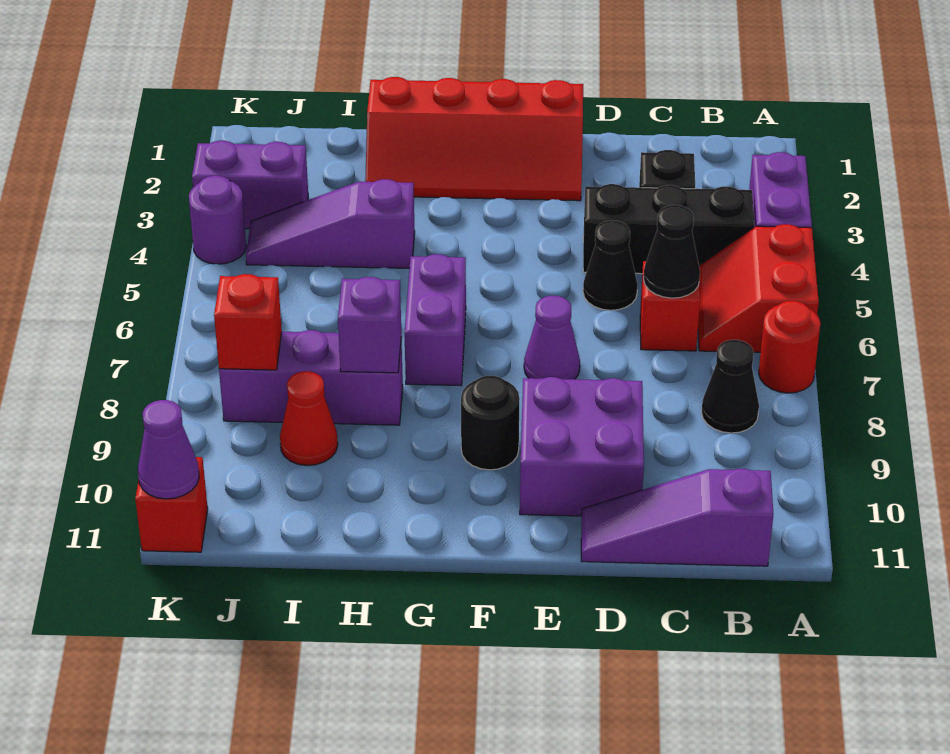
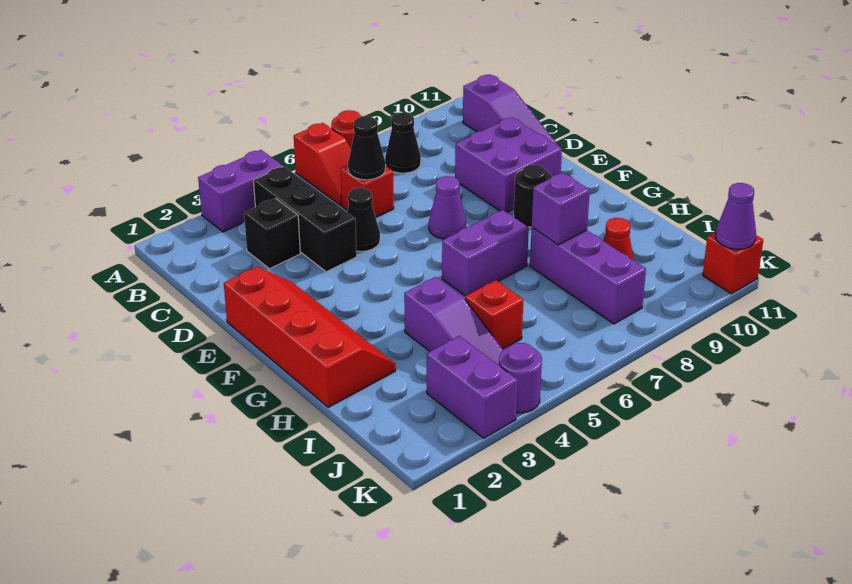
red 2x2 slope [698,224,819,352] -> red 1x2 slope [294,123,351,205]
red 1x1 brick [214,274,282,370] -> red 1x1 brick moved to [465,280,523,349]

